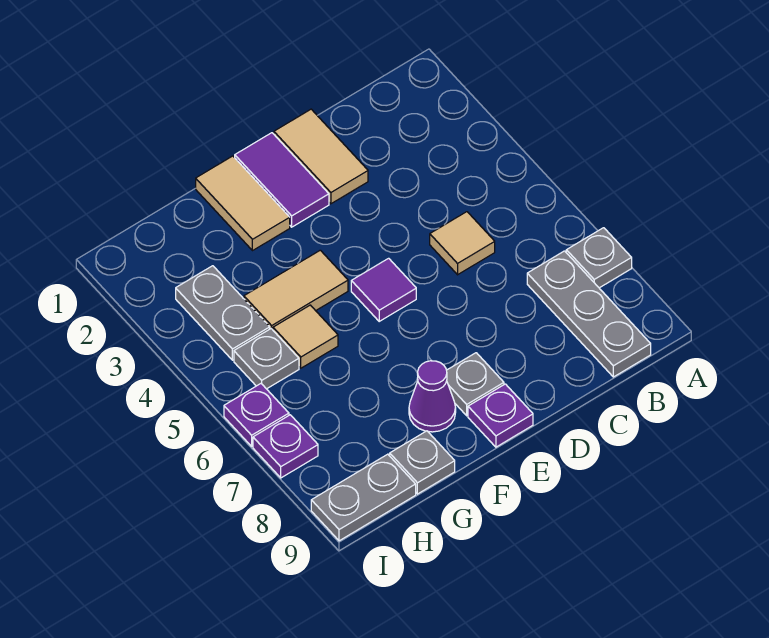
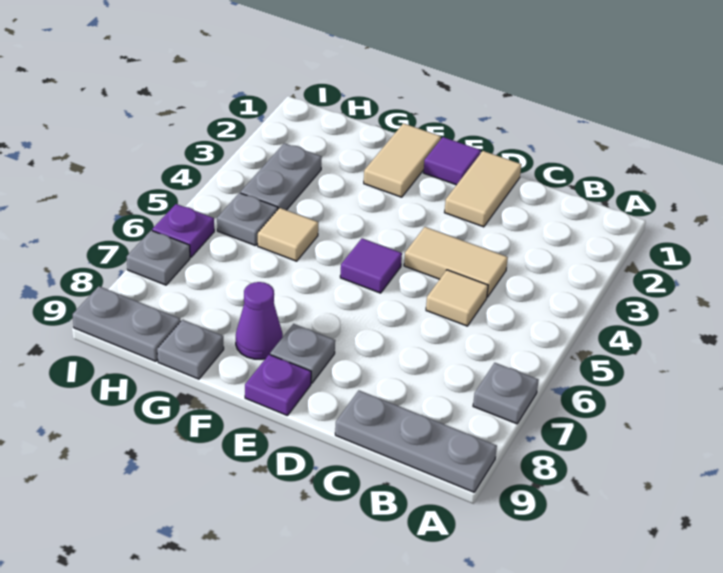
grey 1x3 plate [527,251,651,377] -> grey 1x3 plate turned to [335,391,497,492]
purple 1x2 tile [235,133,329,227] -> purple 1x1 tile [424,137,481,185]
tan 1x2 tile [244,250,348,330] -> tan 1x2 tile moved to [404,227,508,297]
purple 1x1 plate [253,415,318,478] -> grey 1x1 plate [127,230,190,285]

